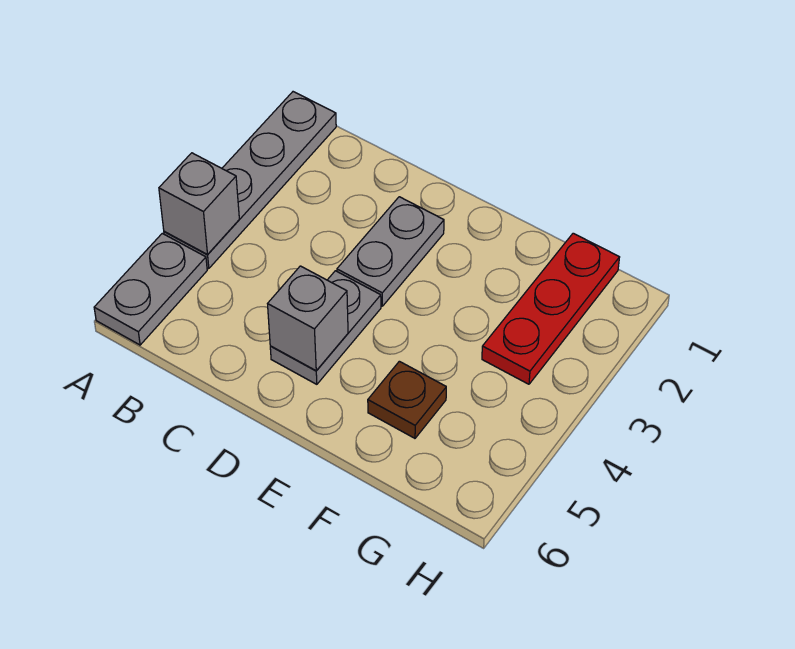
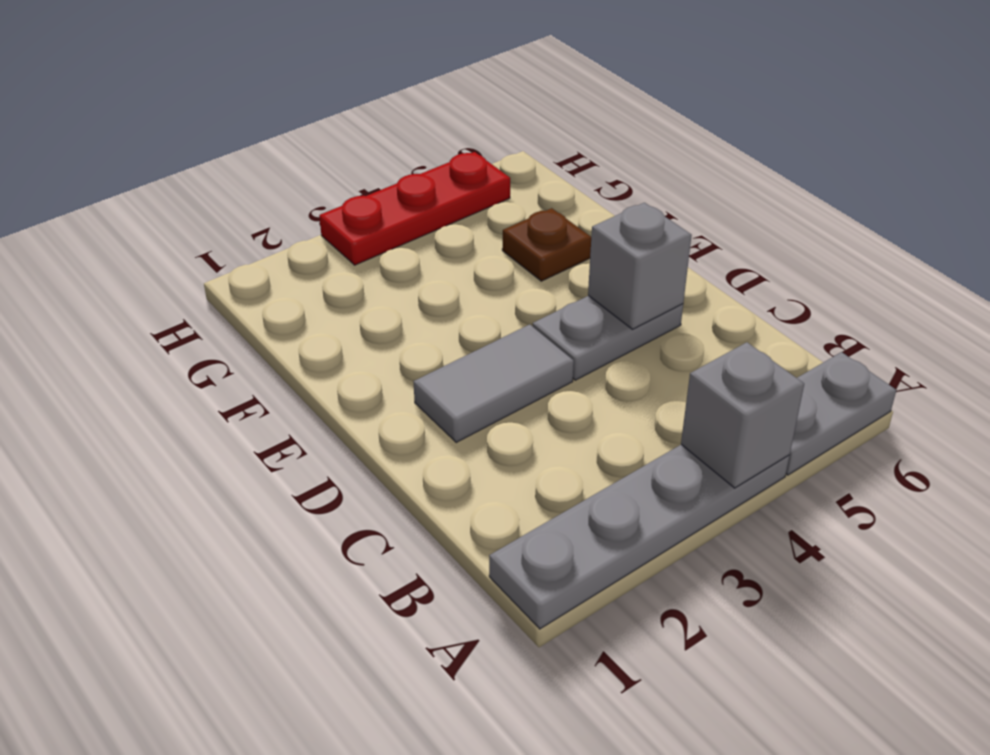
grey 1x2 plate [337,197,444,306] -> grey 1x2 tile [413,324,574,442]
red 1x3 plate [482,233,620,384] -> red 1x3 plate moved to [319,152,510,265]

